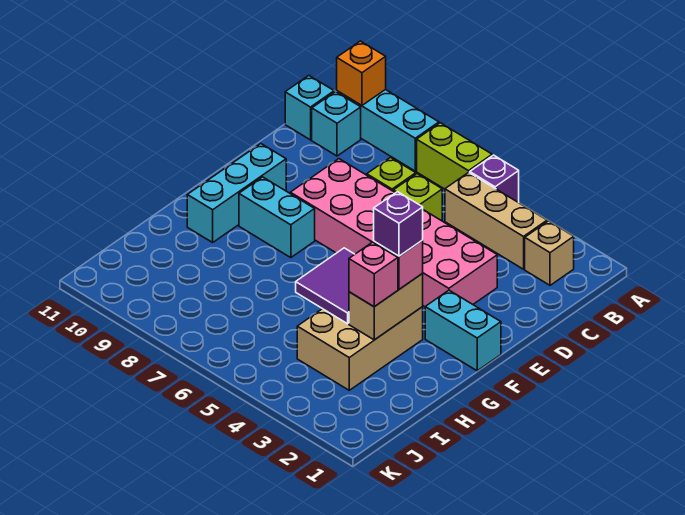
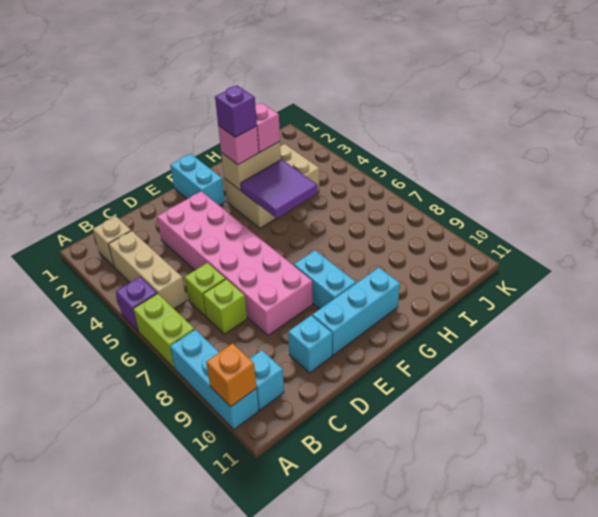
cyan 1x1 brick [285,76,334,140] -> cyan 1x1 brick moved to [288,315,332,373]

